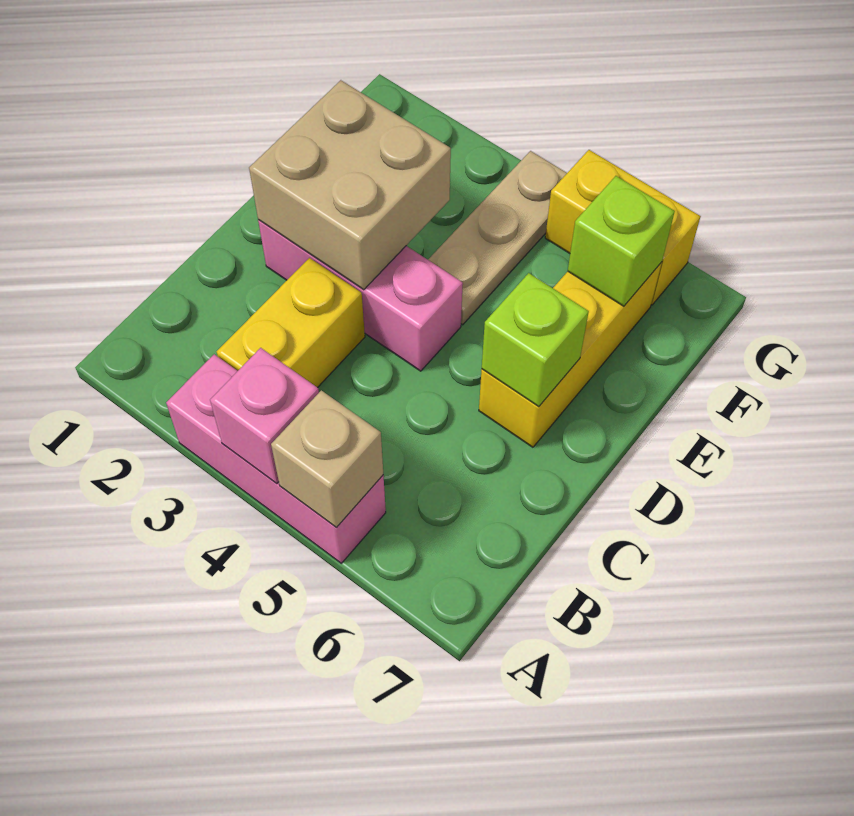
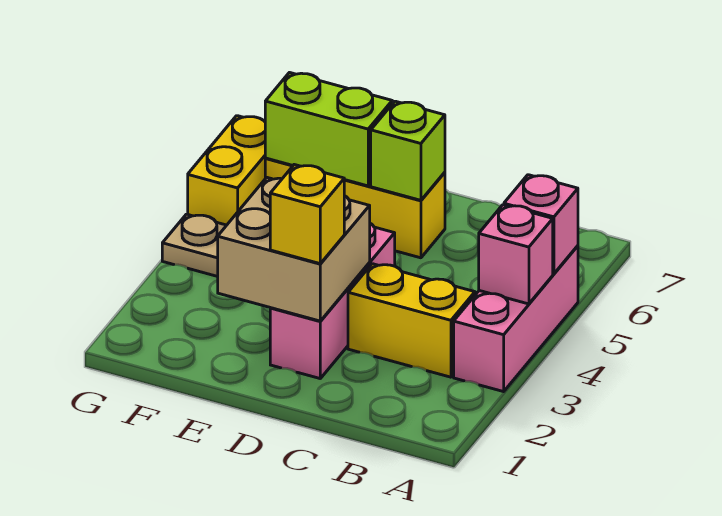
tan 1x1 brick [271,390,383,528] -> pink 1x1 brick [504,175,578,274]
none -> yellow 1x1 brick [270,165,344,264]
lime 1x1 brick [568,176,675,306] -> lime 1x2 brick [265,73,392,186]

